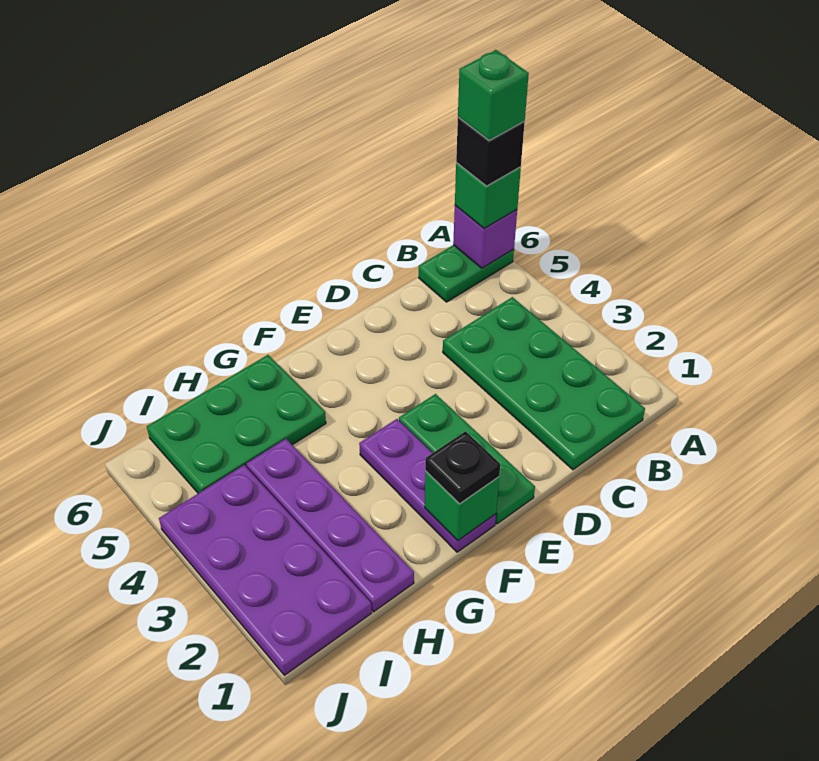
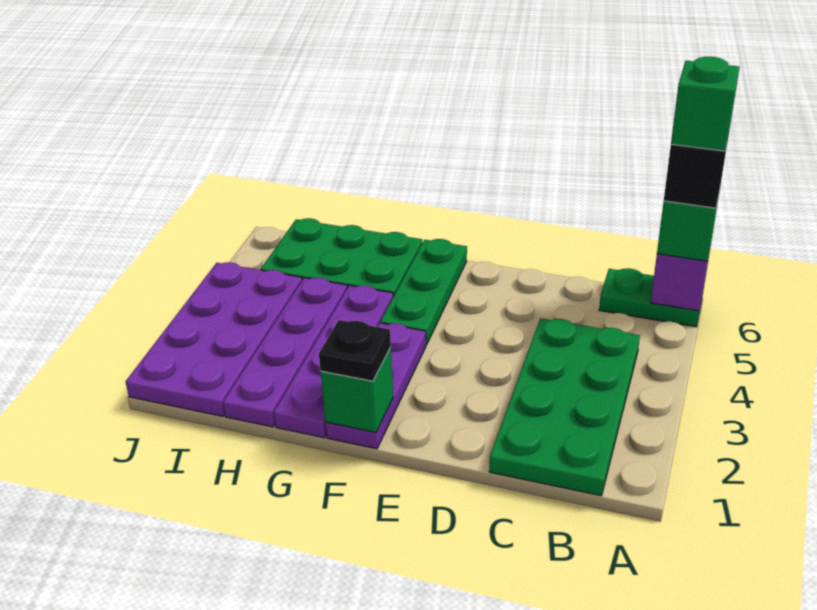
green 1x3 plate [399,394,535,524] -> green 1x3 plate moved to [380,239,467,345]
none -> purple 1x4 plate [274,285,393,438]

